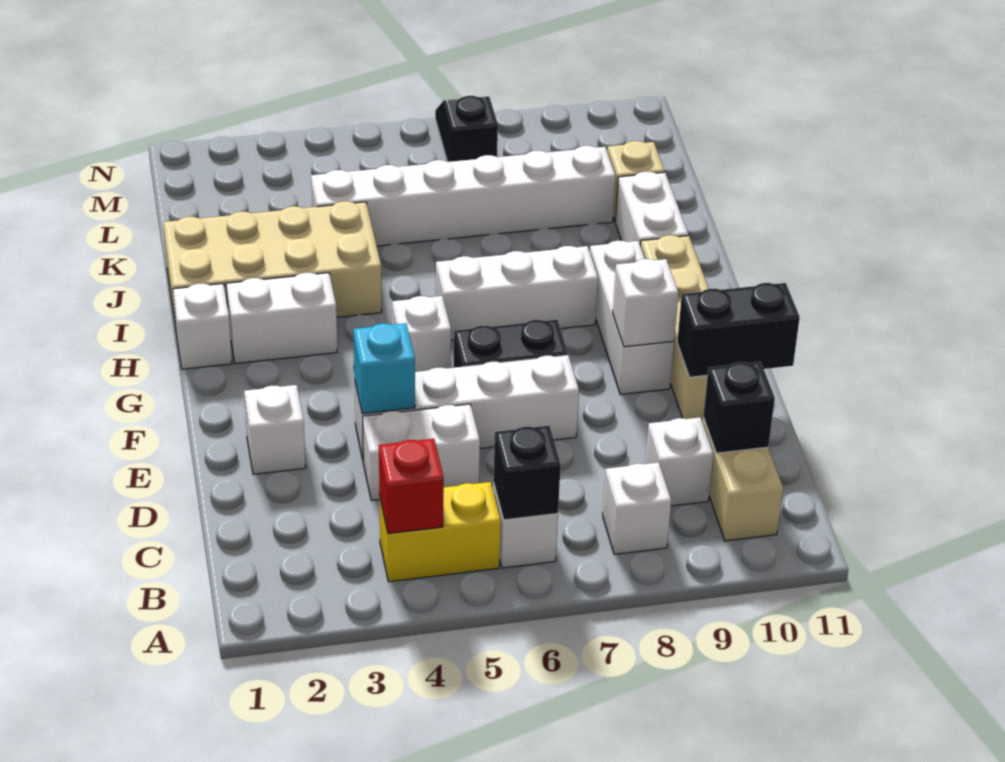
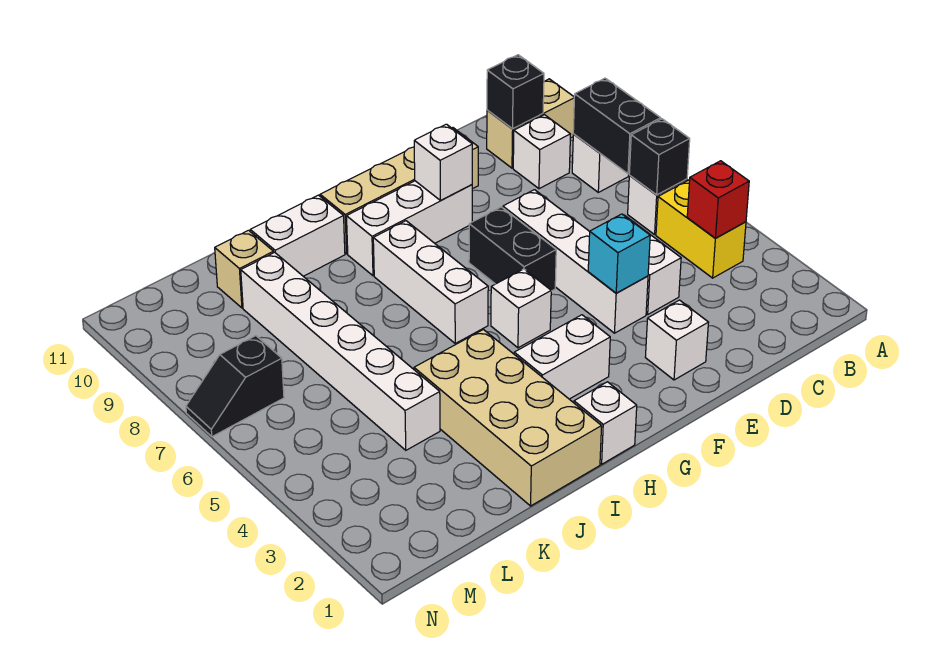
black 1x2 brick [677,283,800,377] -> black 1x2 brick moved to [573,78,661,174]
white 1x2 brick [226,273,337,364] -> white 1x2 brick turned to [514,315,610,399]

